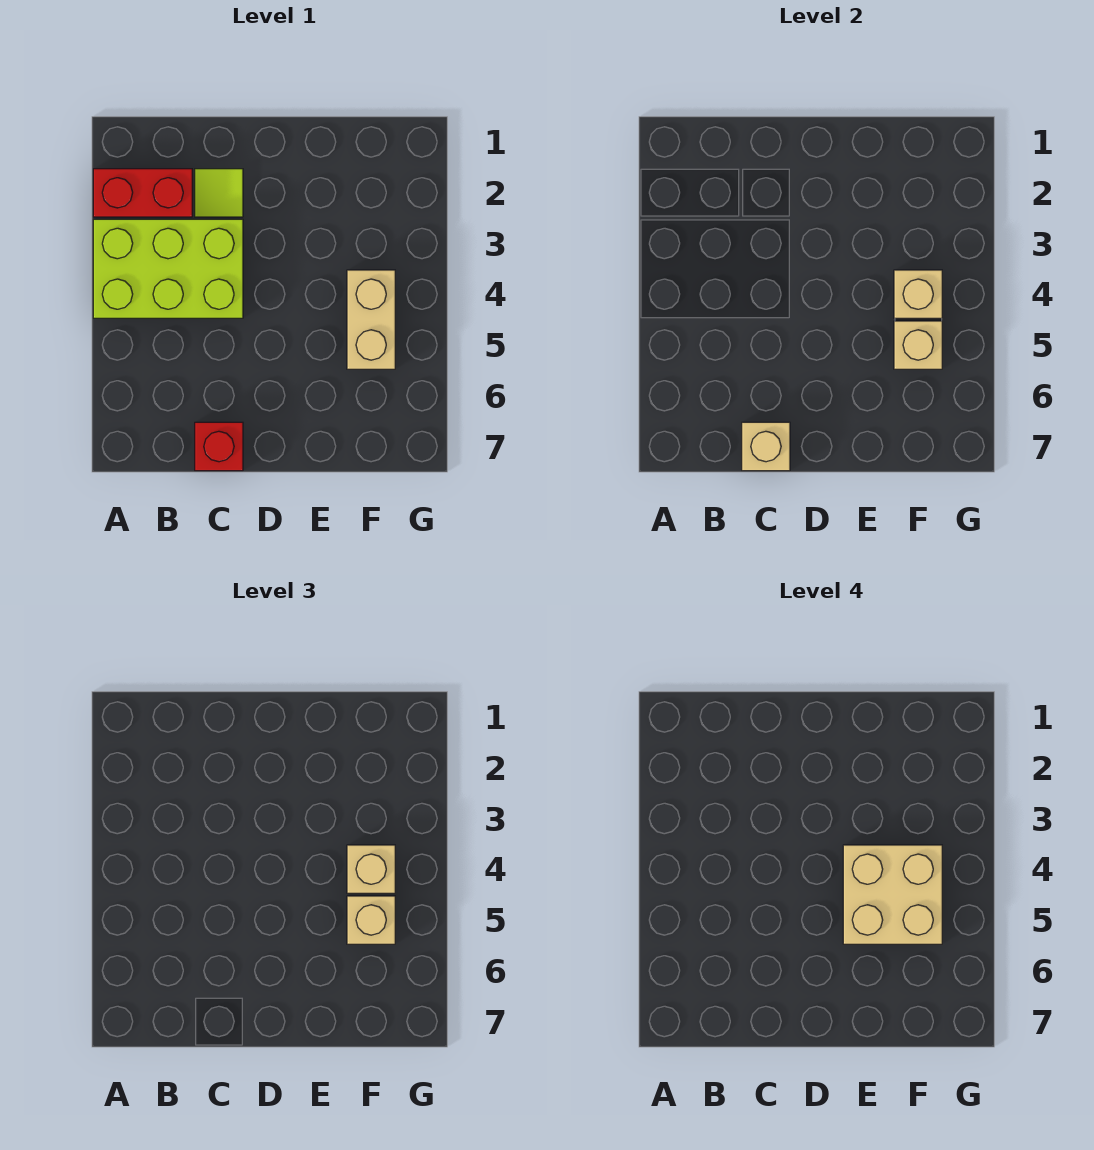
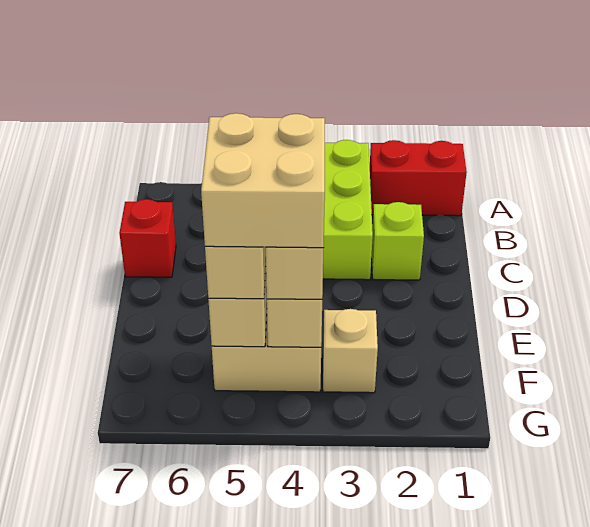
red 1x2 brick [93,169,192,217] -> red 1x2 brick turned to [370,140,467,216]
lime 1x1 tile [195,169,243,217] -> lime 1x1 brick [372,202,424,280]
tan 1x1 brick [742,422,790,471] -> tan 1x1 brick moved to [323,309,378,393]

